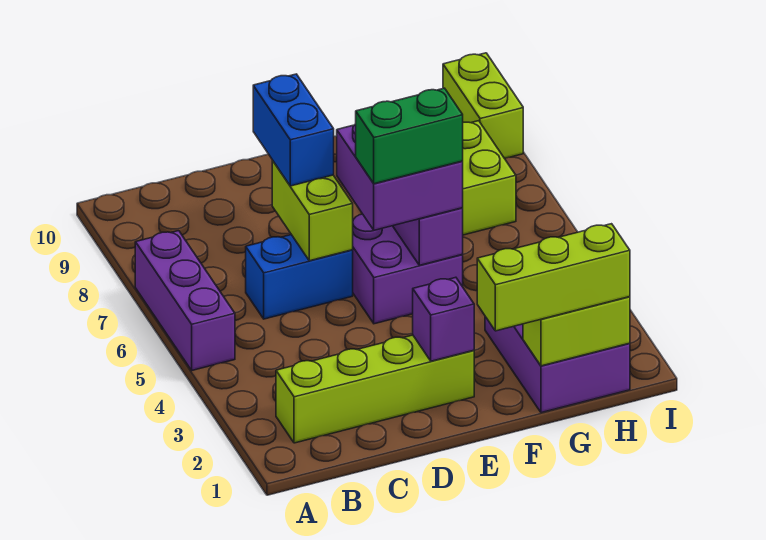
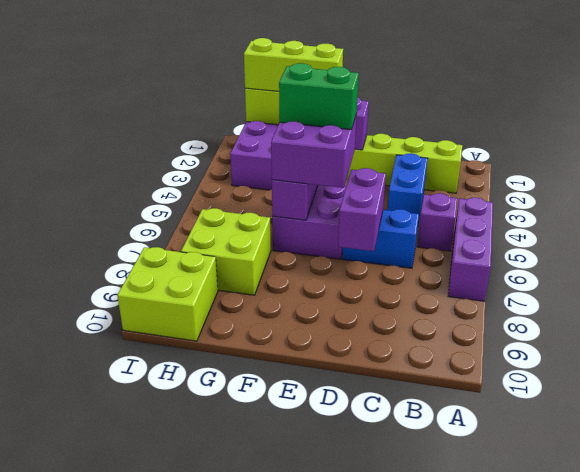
none -> purple 1x1 brick [417,193,457,251]
lime 1x2 brick [272,160,353,261] -> purple 1x2 brick [338,168,386,251]
blue 1x2 brick [253,74,334,186] -> blue 1x2 brick moved to [387,153,428,226]
lime 1x2 brick [443,53,523,158] -> lime 2x2 brick [117,247,218,341]

